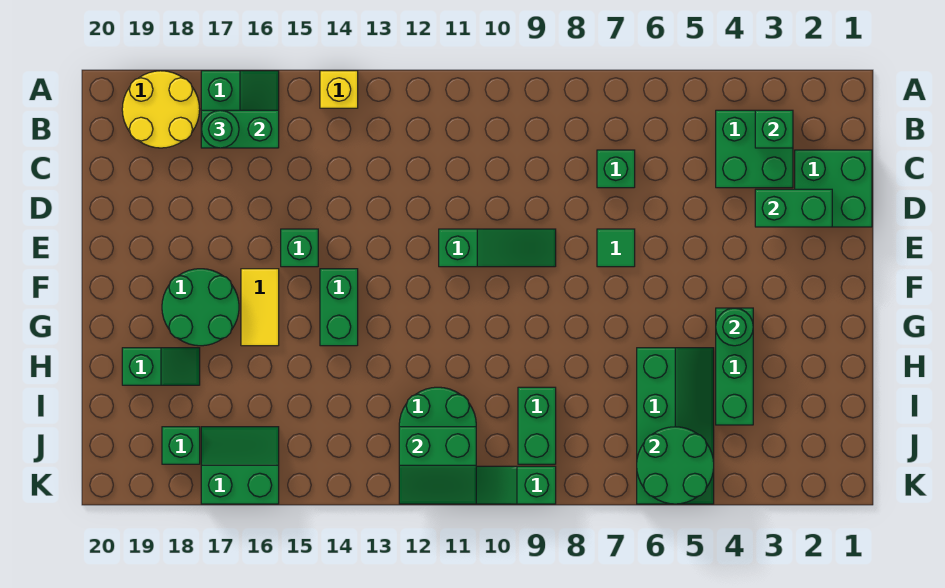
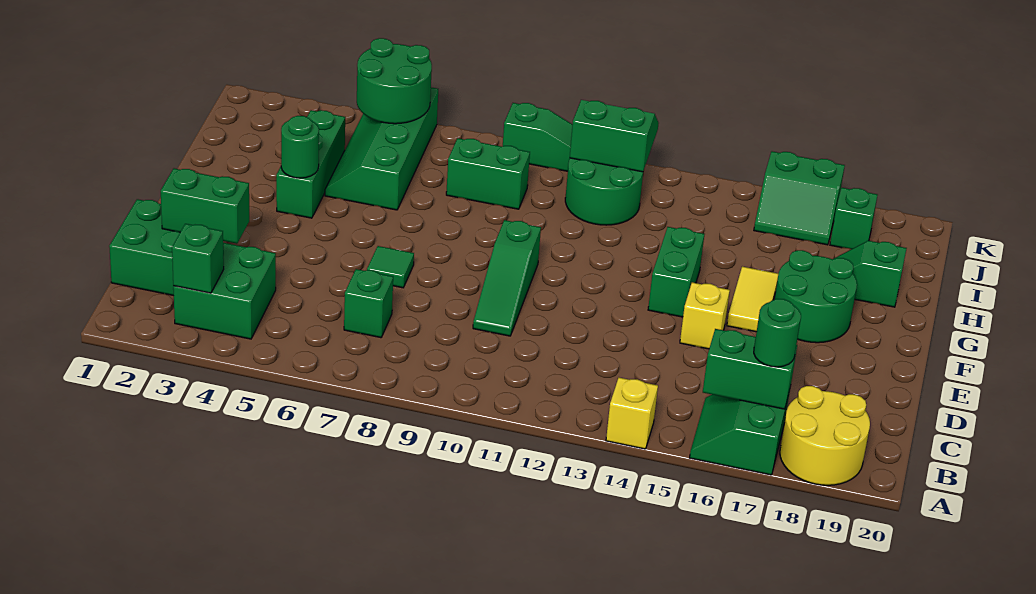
green 1x3 slope [439,229,556,267] -> green 1x3 slope turned to [473,220,541,336]
green 1x1 brick [281,229,318,267] -> yellow 1x1 brick [680,282,730,349]
green 1x2 brick [518,387,556,464] -> green 1x2 brick turned to [446,138,530,209]

